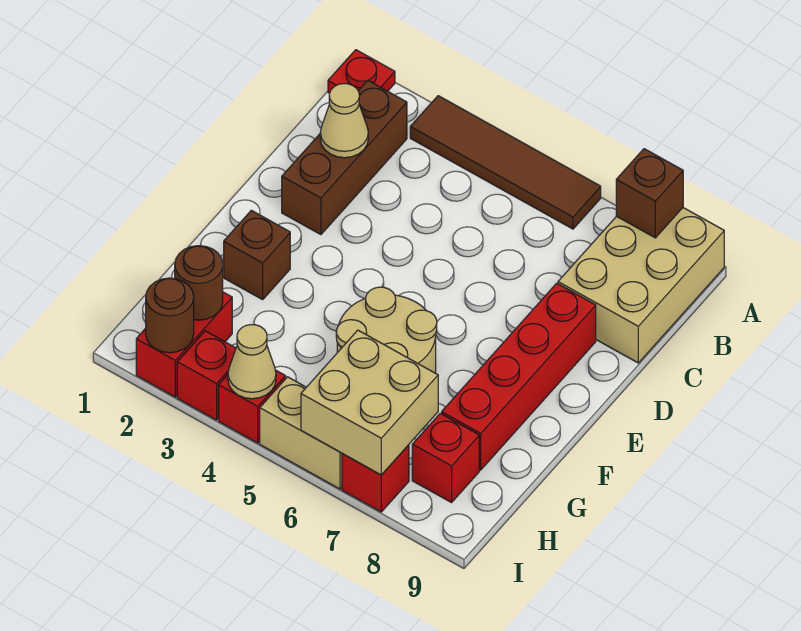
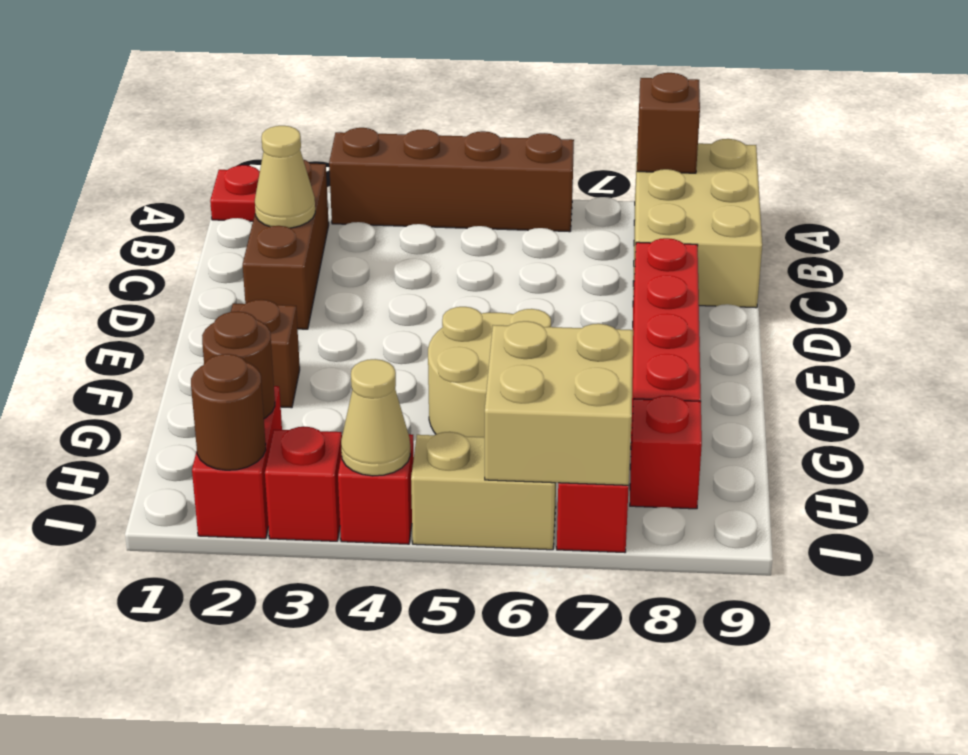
brown 1x4 tile [410,96,601,229] -> brown 1x4 brick [329,128,574,232]

